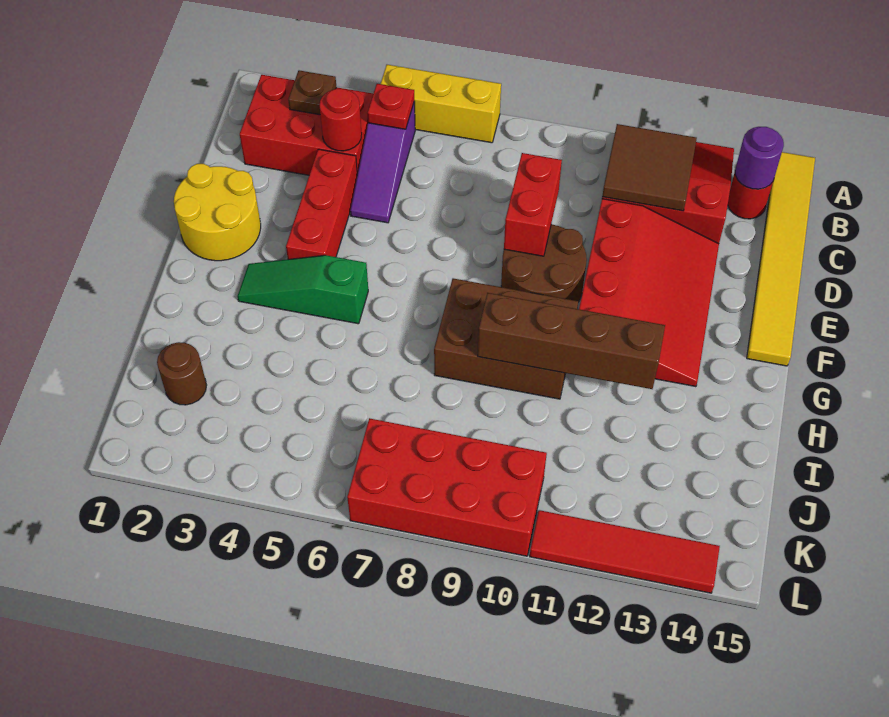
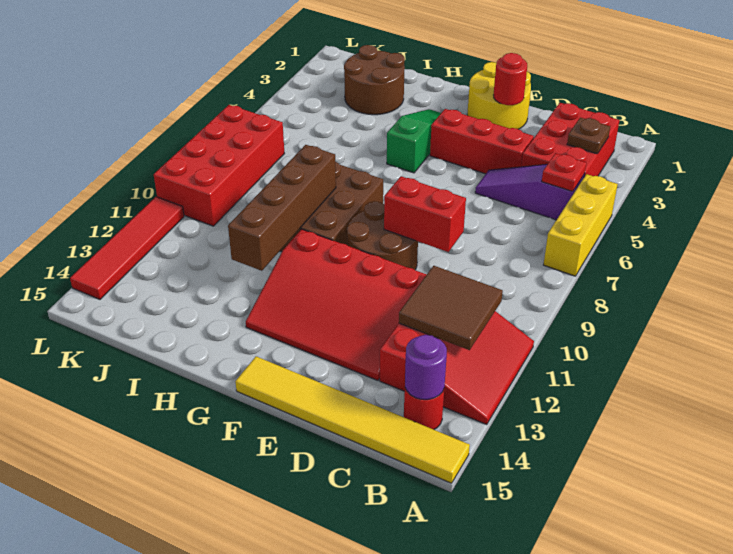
red 1x1 round brick [320,89,362,151] -> red 1x1 round brick moved to [494,53,527,105]
brown 1x1 round brick [157,342,207,405] -> brown 2x2 round brick [344,45,405,115]

